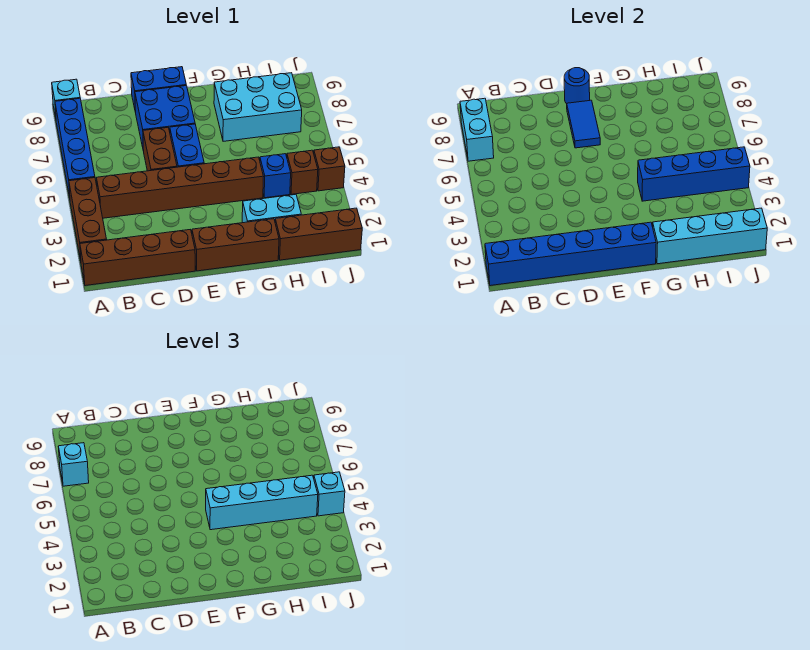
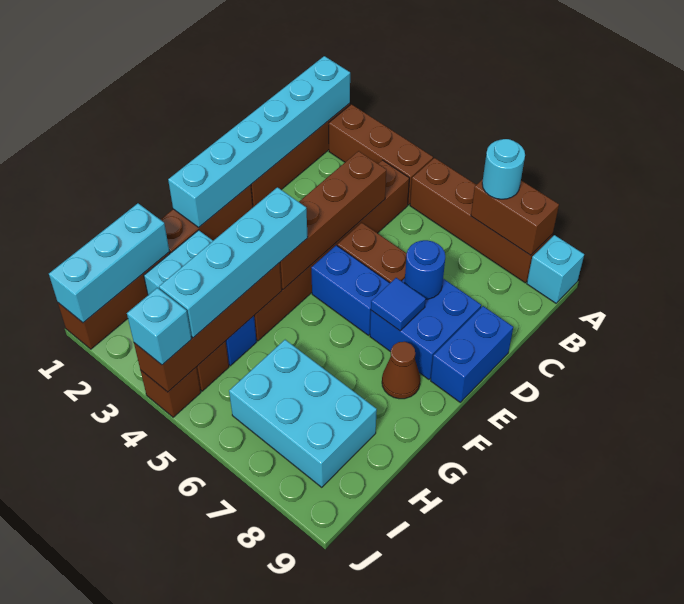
blue 1x6 brick [485,222,656,286] -> cyan 1x6 brick [168,56,350,227]
blue 1x4 brick [55,98,95,198] -> brown 1x4 brick [410,158,553,283]
cyan 1x2 brick [460,98,494,161] -> brown 1x2 brick [471,179,559,255]
cyan 1x1 brick [58,443,89,486] -> cyan 1x1 round brick [482,139,525,199]
none -> brown 1x4 brick [280,151,386,290]
blue 1x2 tile [567,100,600,148] -> blue 1x1 tile [371,278,426,331]
blue 1x1 round brick [564,68,590,104] -> blue 1x1 round brick moved to [405,240,445,299]
none -> brown 1x1 cone [382,342,420,399]
cyan 1x4 brick [653,208,767,264] -> cyan 1x3 brick [49,203,169,323]
blue 1x4 brick [638,147,750,201] -> brown 1x4 brick [134,263,282,392]
cyan 2x3 brick [214,73,302,141] -> cyan 2x3 brick turned to [229,340,377,487]

